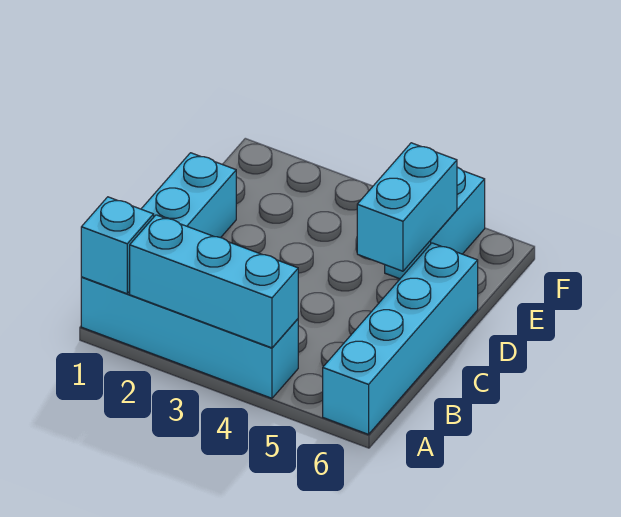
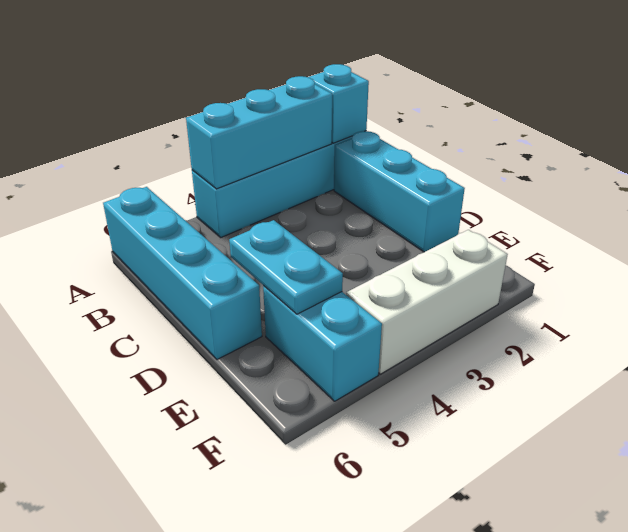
cyan 1x2 brick [357,143,457,271] -> cyan 1x2 plate [229,220,343,314]
none -> white 1x3 brick [346,230,508,374]

